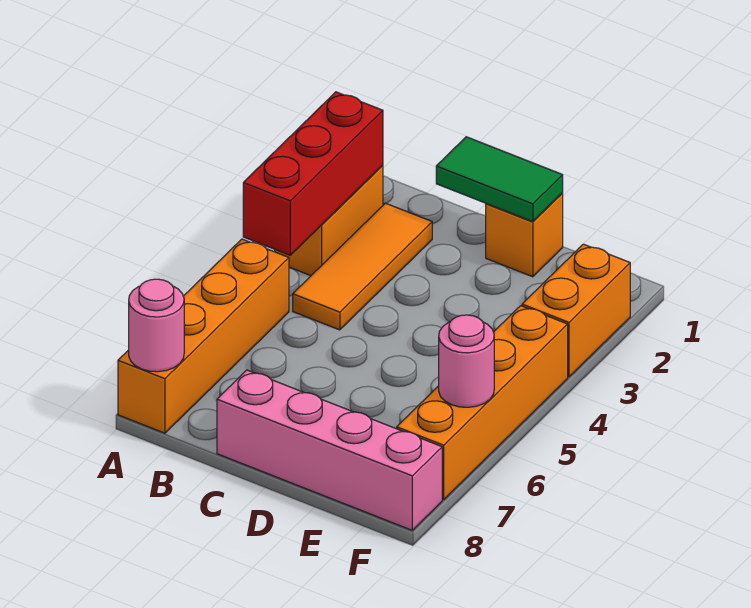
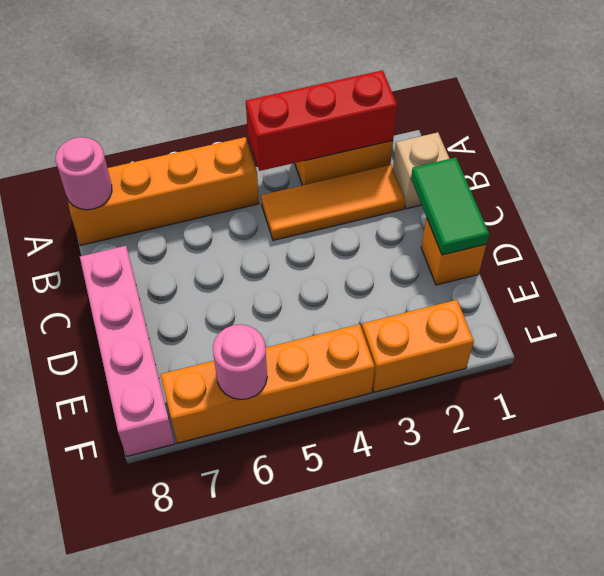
none -> tan 1x1 brick [393,132,450,209]

